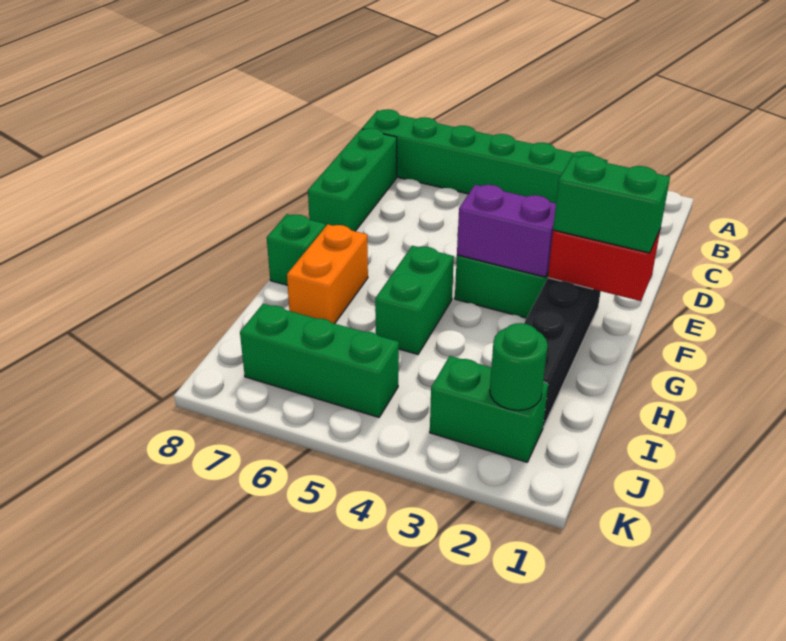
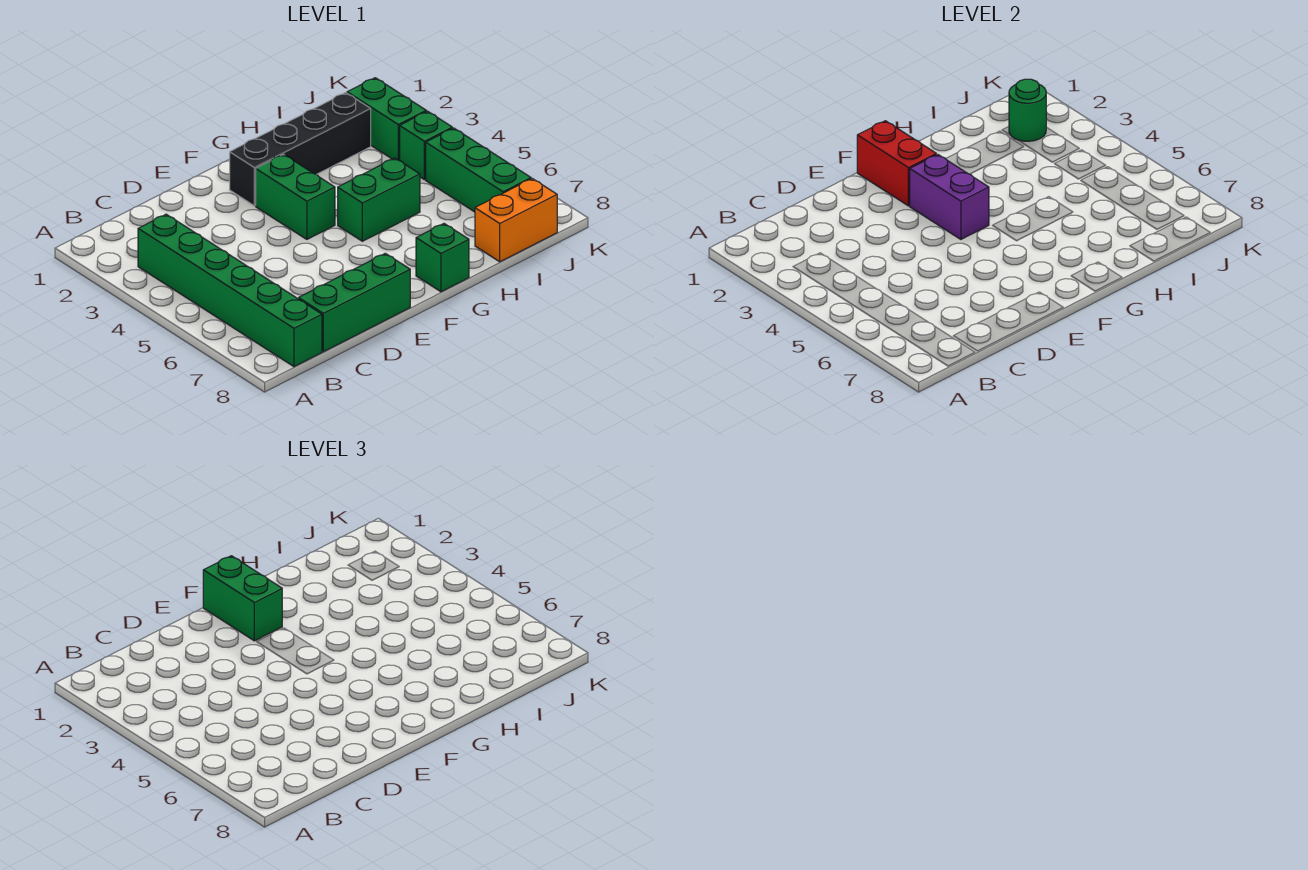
orange 1x2 brick [287,224,368,324] -> orange 1x2 brick moved to [475,179,557,262]
none -> green 1x1 brick [400,111,452,180]

